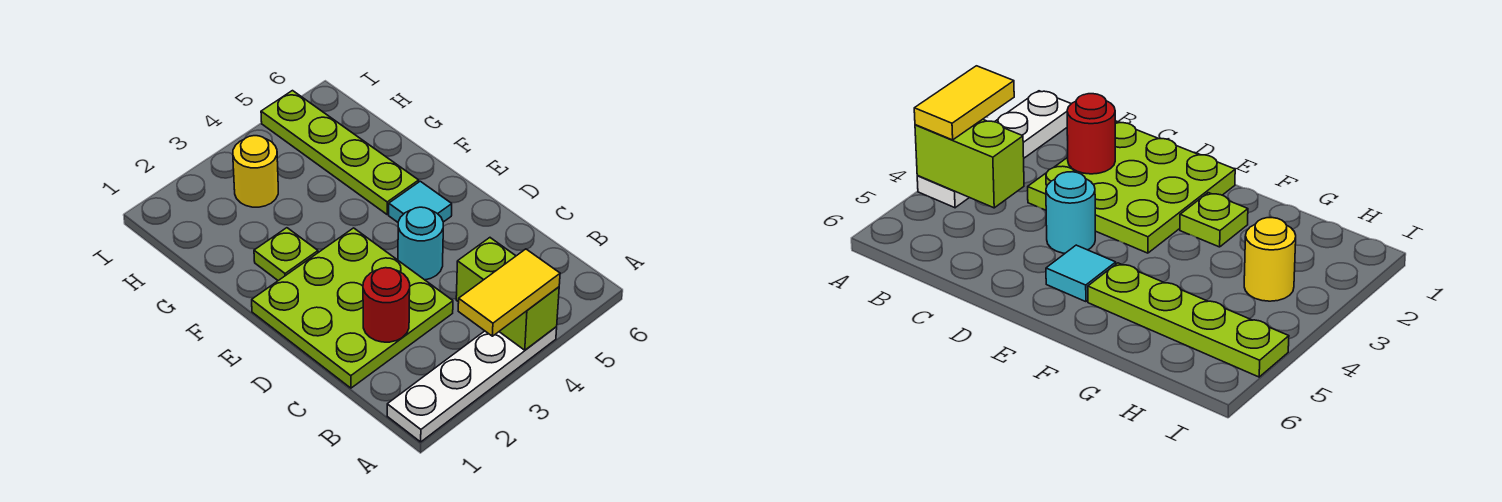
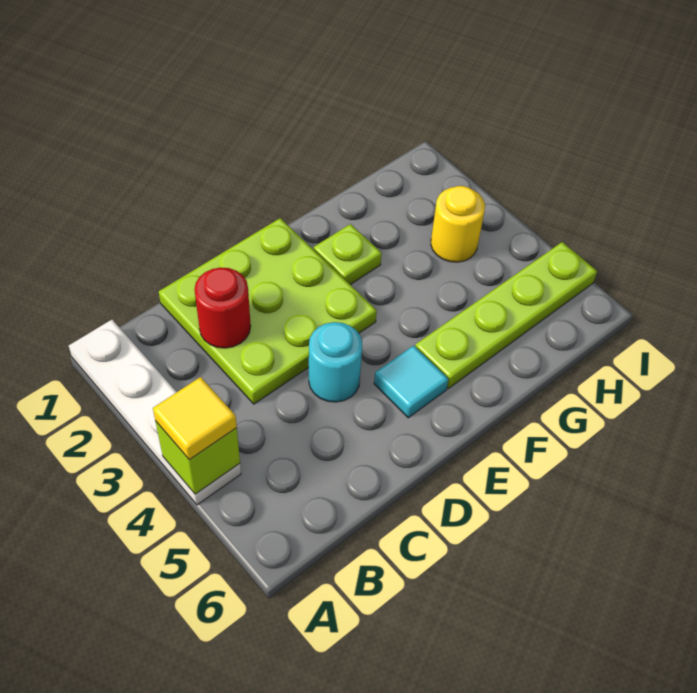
yellow 1x2 tile [458,249,560,336] -> yellow 1x1 tile [153,377,237,460]
lime 1x2 brick [456,238,559,350] -> lime 1x1 brick [155,421,240,494]

